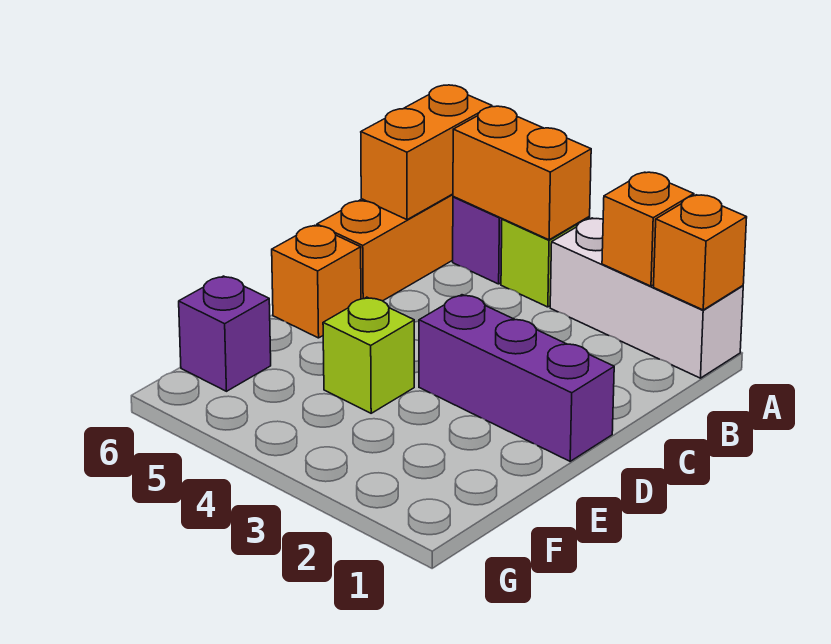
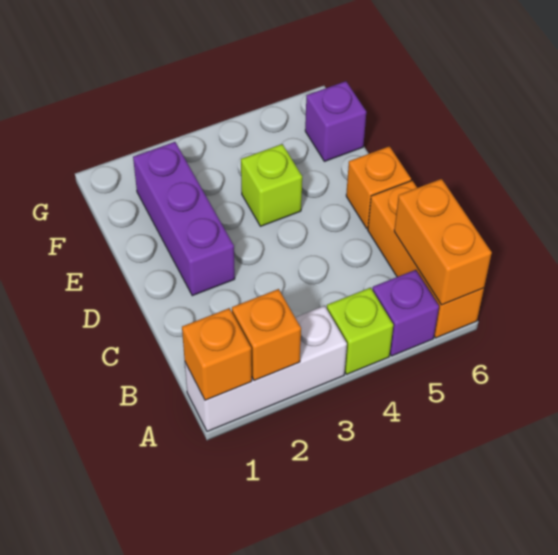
orange 1x2 brick [453,106,591,240] -> none
purple 1x3 brick [419,295,614,461] -> purple 1x3 brick turned to [133,142,235,296]

